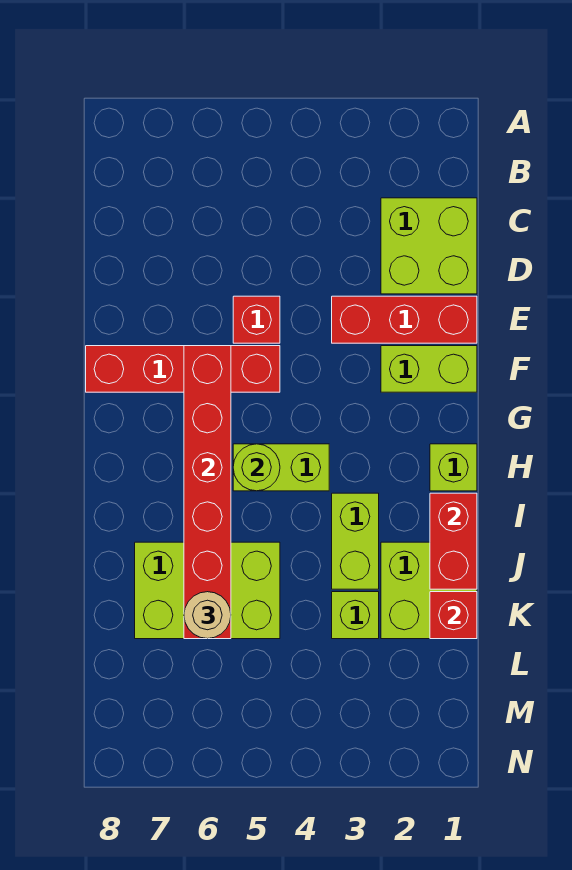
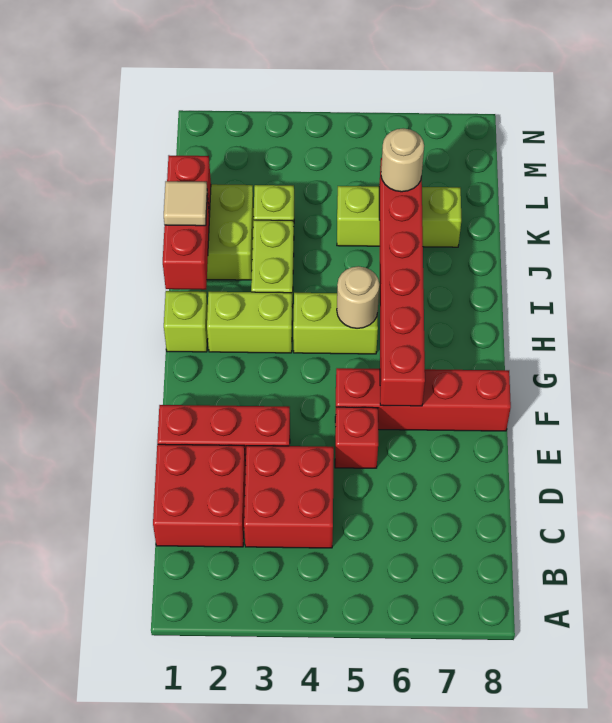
lime 2x2 brick [381,198,477,294] -> red 2x2 brick [153,444,246,547]
none -> red 2x2 brick [244,446,334,548]
lime 1x2 brick [381,346,477,392] -> lime 1x2 brick moved to [207,292,292,353]
lime 1x1 round brick [233,444,280,491] -> tan 1x1 round brick [337,266,379,329]
none -> tan 1x1 tile [164,181,207,226]
lime 2x3 brick [135,542,280,639] -> lime 1x3 brick [337,186,461,247]

